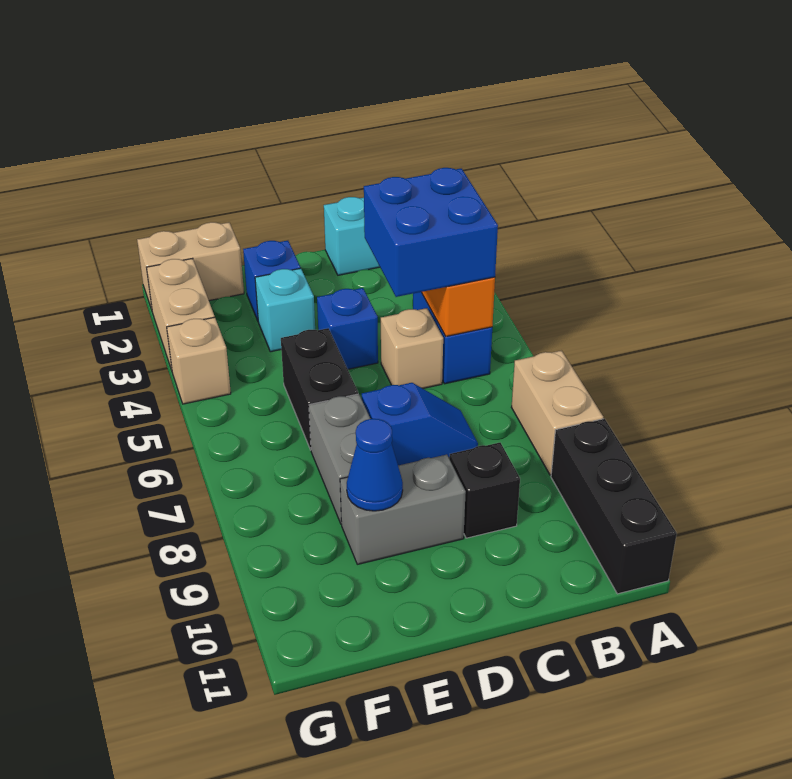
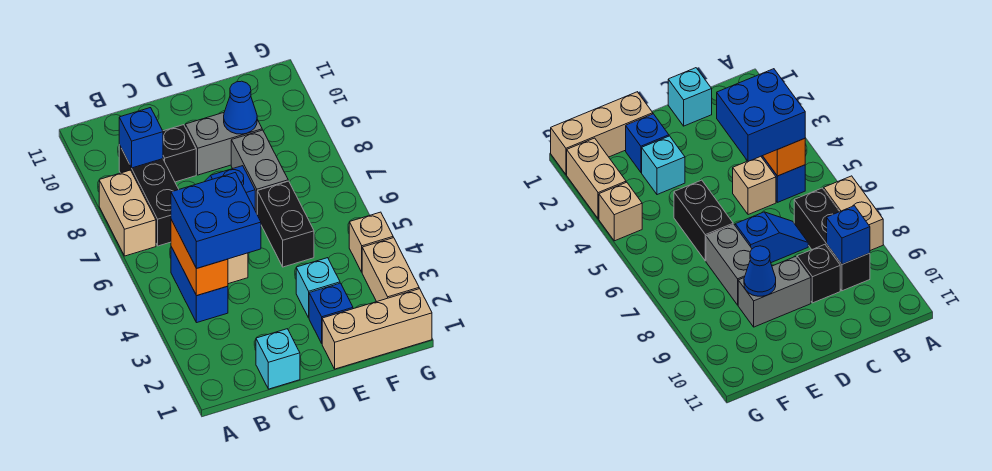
black 1x3 brick [551,419,677,594] -> black 1x3 brick moved to [119,145,179,246]
blue 1x1 brick [317,288,378,369] -> blue 1x1 brick moved to [119,108,163,168]
tan 1x2 brick [137,222,244,310] -> tan 1x3 brick [322,289,432,369]

